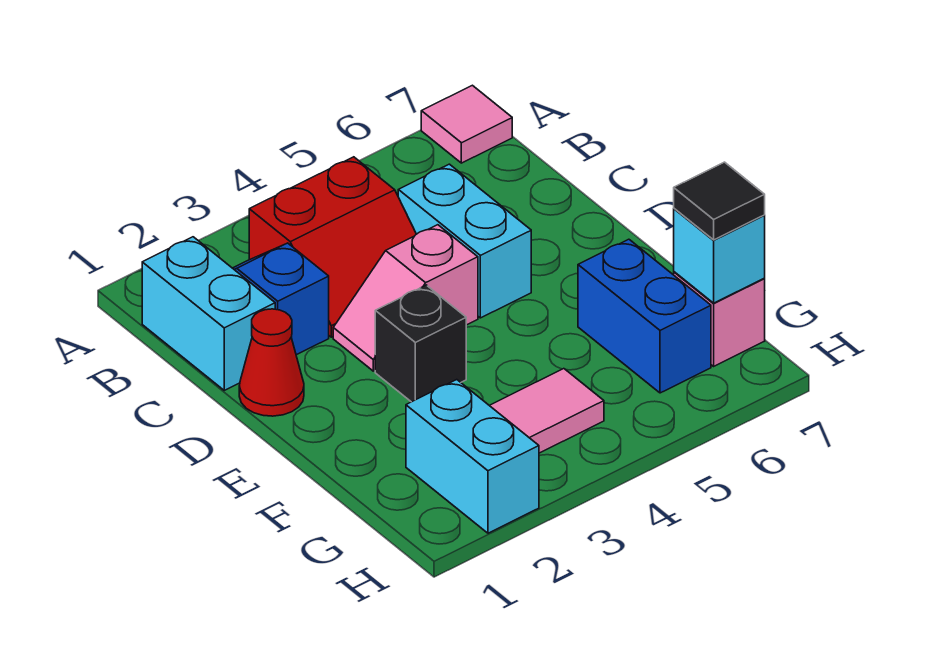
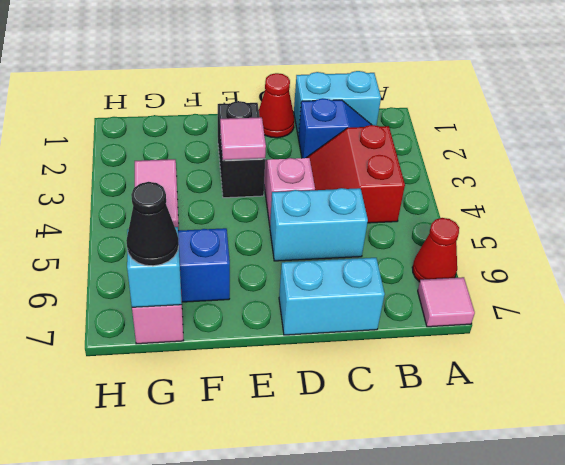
none -> red 1x1 cone [412,218,459,282]
black 1x1 brick [375,285,466,402] -> black 1x2 brick [218,101,265,198]
none -> pink 1x1 tile [220,117,266,160]
cyan 1x2 brick [406,380,539,533] -> cyan 1x2 brick moved to [279,258,385,335]
black 1x1 tile [674,162,765,240] -> black 1x1 cone [126,182,179,266]

